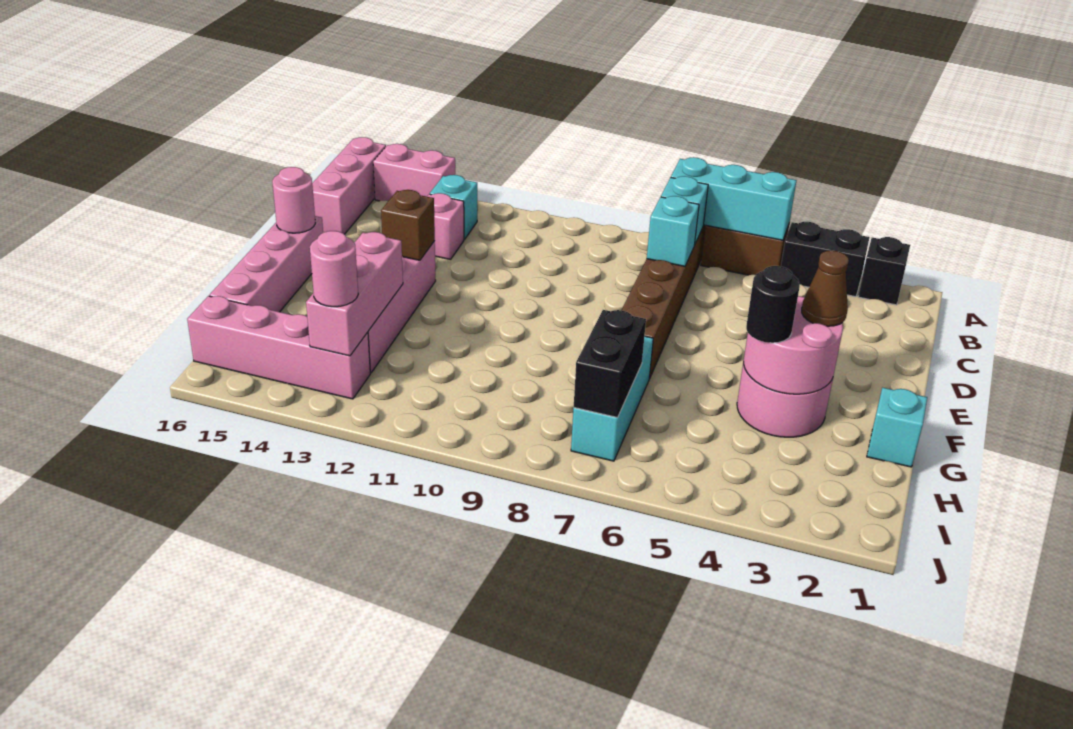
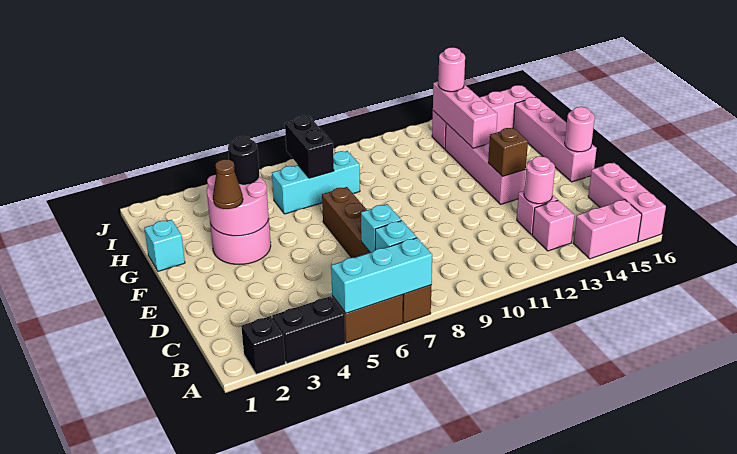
cyan 1x1 brick [430,175,477,240] -> pink 1x1 brick [532,200,575,251]
none -> pink 1x1 round brick [524,156,555,204]
cyan 1x3 brick [571,336,653,461] -> cyan 1x3 brick turned to [272,151,360,214]

